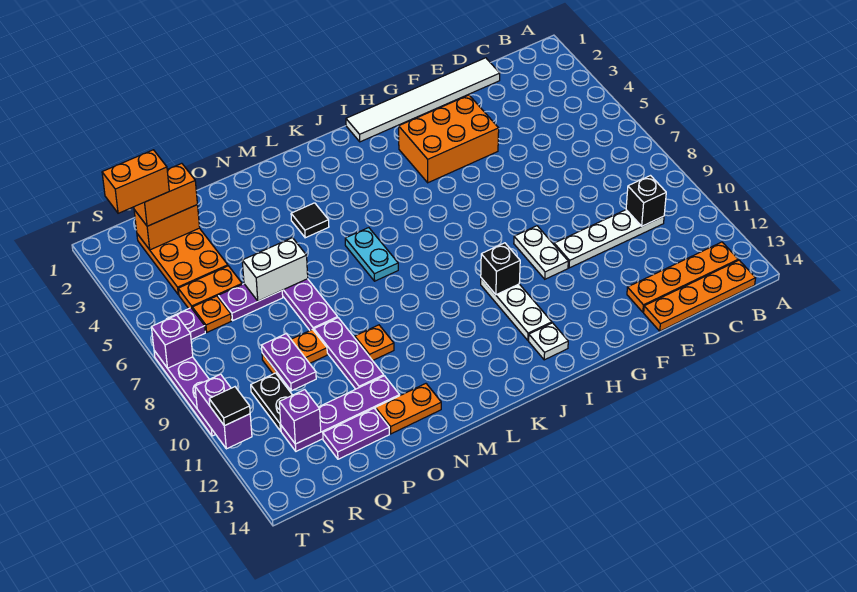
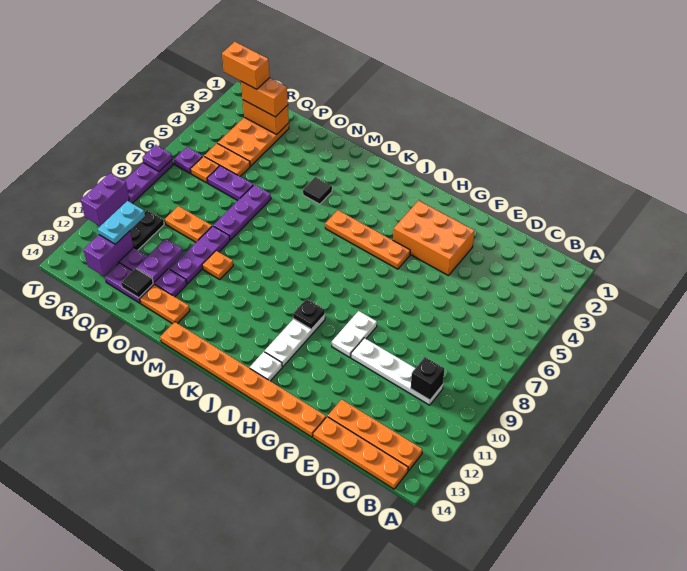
white 1x6 tile [346,58,500,142] -> none
none -> orange 1x8 plate [160,322,326,437]
none -> orange 1x4 plate [325,210,410,269]
black 1x1 brick [481,243,520,295] -> black 1x1 plate [293,299,325,329]
cyan 1x2 plate [345,228,398,281] -> cyan 1x2 plate moved to [98,201,145,244]
white 1x2 brick [242,238,308,301] -> none
purple 1x2 plate [262,334,316,391] -> purple 1x2 plate moved to [136,239,183,283]
purple 1x1 brick [279,390,321,444] -> purple 1x2 brick [84,231,134,276]
purple 1x1 brick [151,315,193,368] -> purple 1x1 plate [142,145,172,171]
black 1x1 tile [209,387,250,426] -> black 1x1 tile moved to [121,268,153,298]

